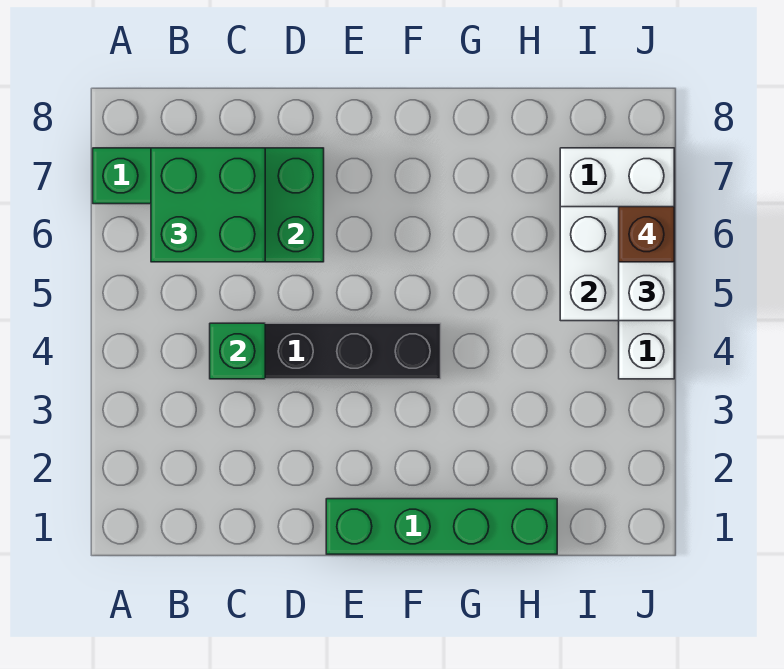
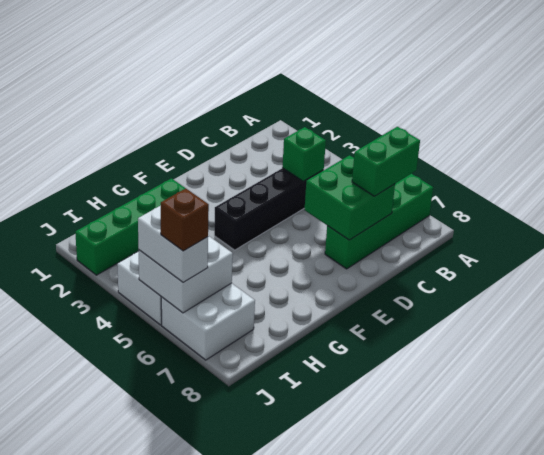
green 2x2 brick [151,148,265,262] -> green 1x2 brick [352,127,420,196]
green 1x4 brick [326,499,557,554] -> green 1x4 brick moved to [75,178,185,275]

